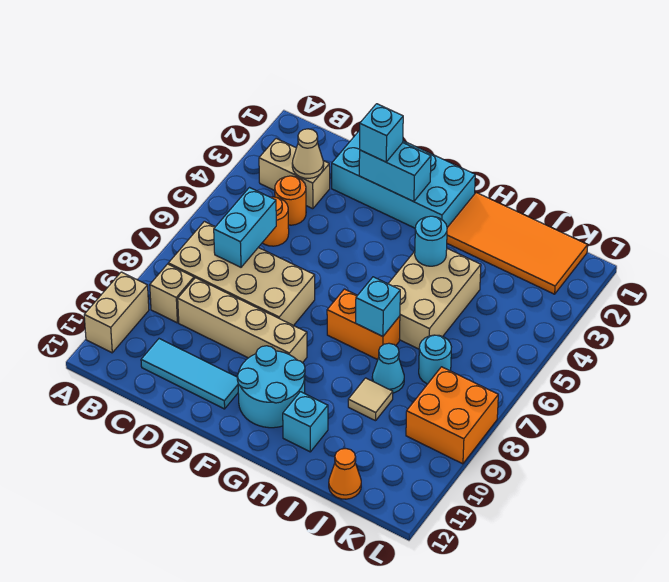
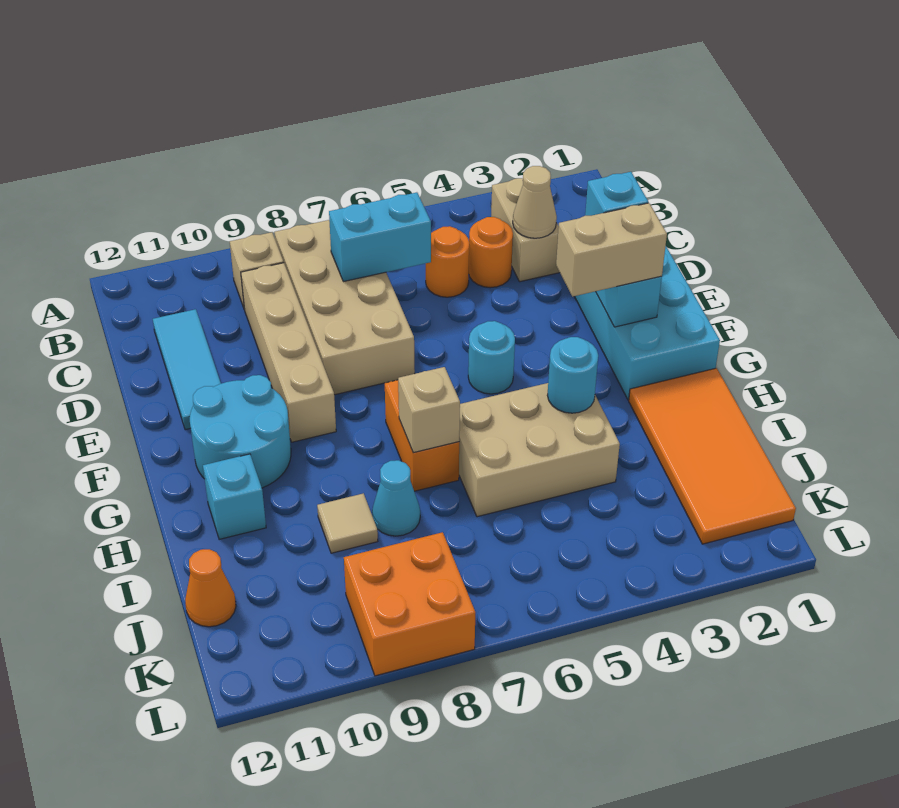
tan 1x2 brick [84,272,149,353] -> tan 1x2 brick moved to [556,203,667,297]
cyan 1x1 brick [356,277,400,336] -> tan 1x1 brick [398,367,460,453]
cyan 1x1 round brick [419,335,451,384] -> cyan 1x1 round brick moved to [468,321,515,394]

